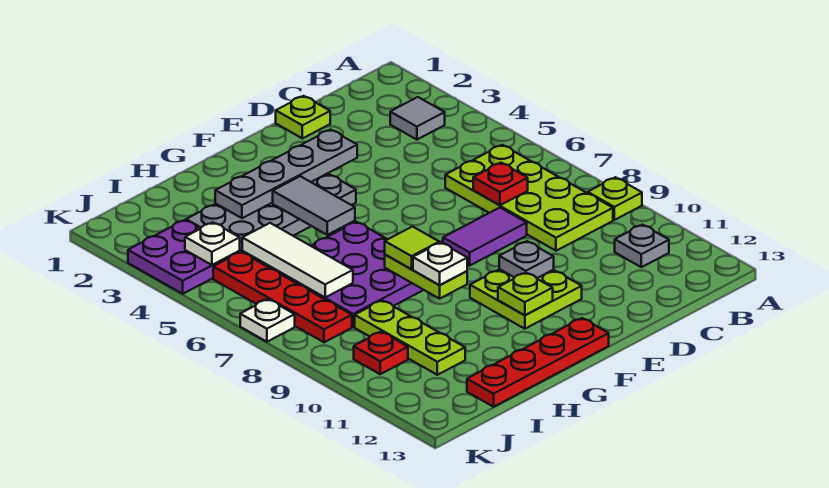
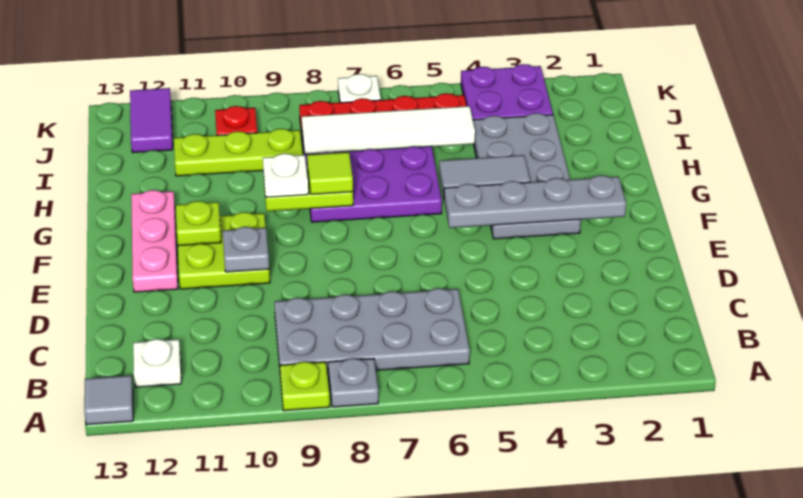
grey 1x1 tile [390,97,445,140] -> grey 1x1 tile moved to [84,375,133,425]
lime 2x4 plate [445,145,613,251] -> grey 2x4 plate [274,288,470,374]
grey 1x1 plate [615,225,669,267] -> grey 1x1 plate moved to [328,358,378,407]
red 1x1 plate [473,163,528,205] -> none
lime 1x1 plate [276,96,330,138] -> none
purple 1x2 tile [443,208,527,265] -> purple 1x2 tile moved to [130,88,173,153]
grey 1x4 plate [215,130,357,218] -> grey 1x4 plate turned to [444,175,626,228]
none -> pink 1x3 plate [131,190,178,292]
red 1x4 plate [467,318,609,407] -> none
white 1x3 tile [242,223,353,297] -> white 1x4 tile [302,106,475,154]
white 1x1 plate [185,222,240,265] -> white 1x1 plate moved to [133,339,181,387]

